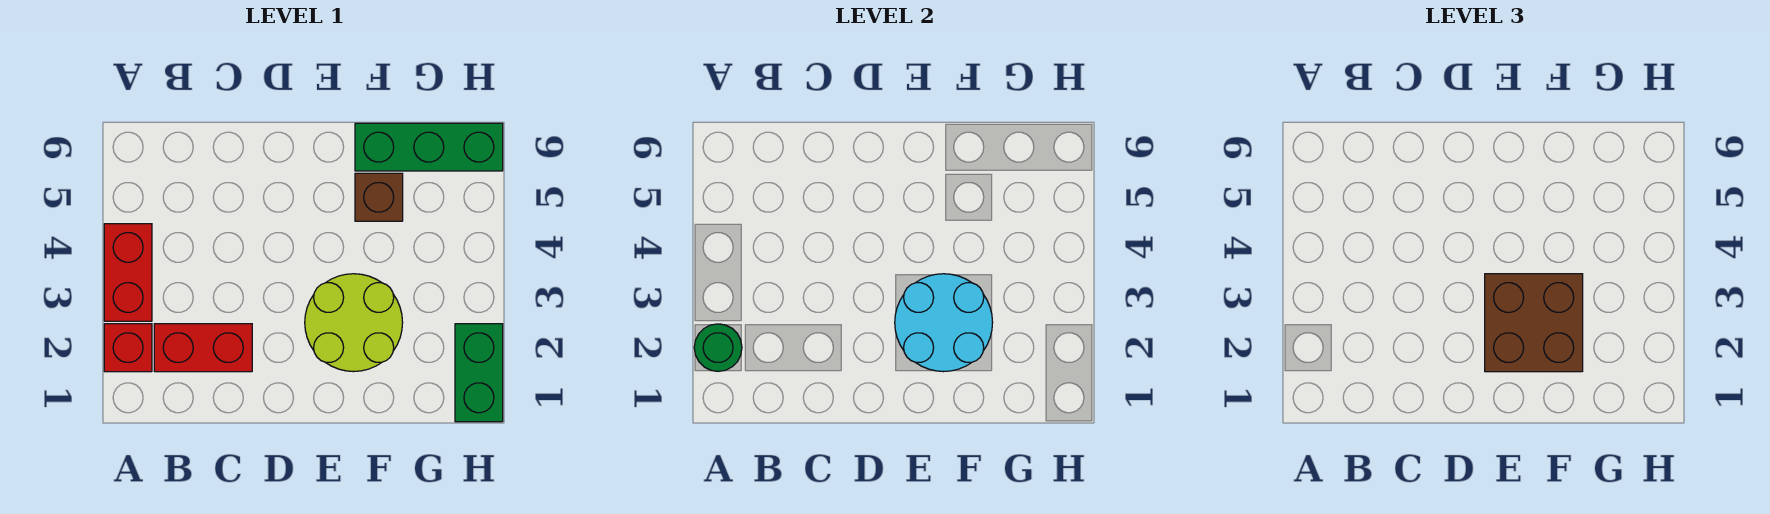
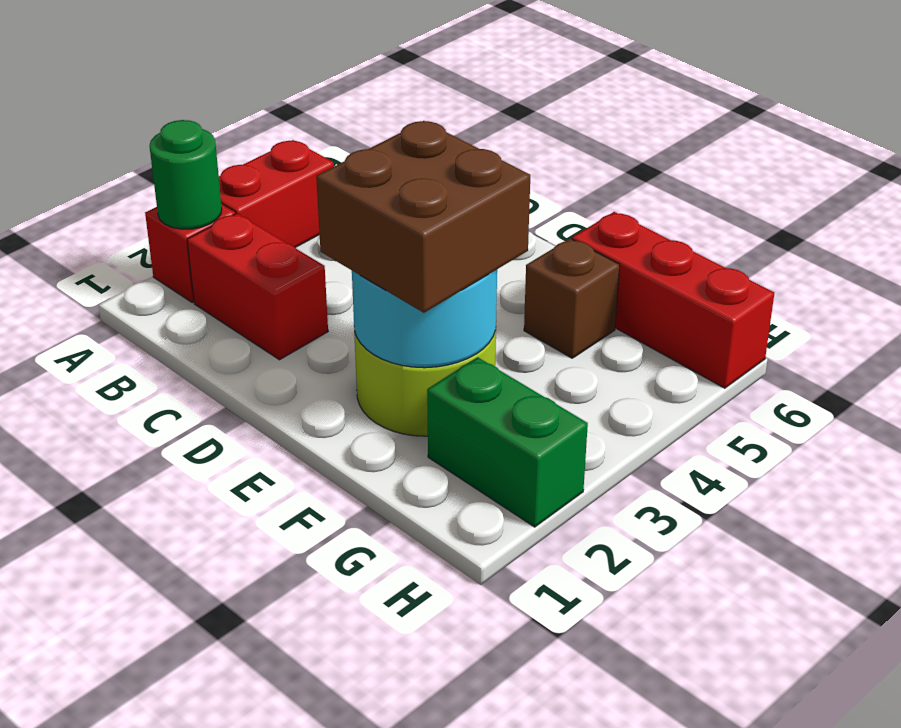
green 1x3 brick [355,123,503,171] -> red 1x3 brick [572,212,774,388]
green 1x2 brick [455,324,503,422] -> green 1x2 brick turned to [427,357,588,527]

